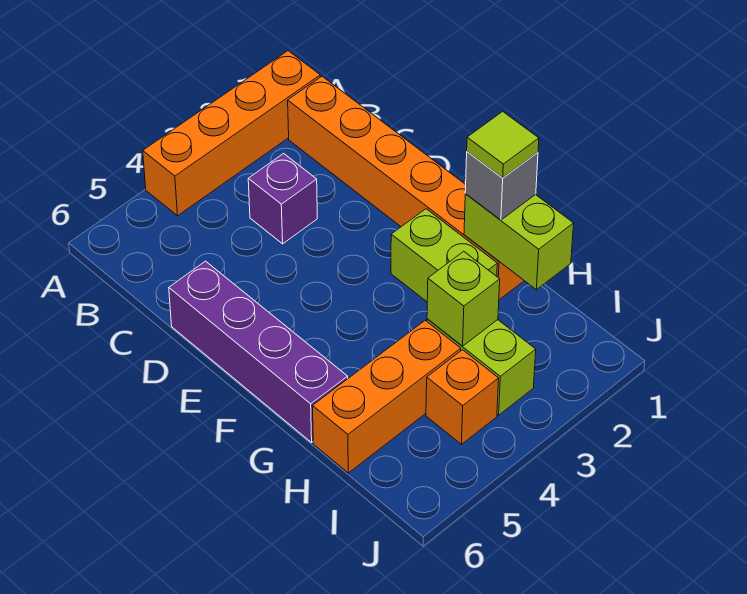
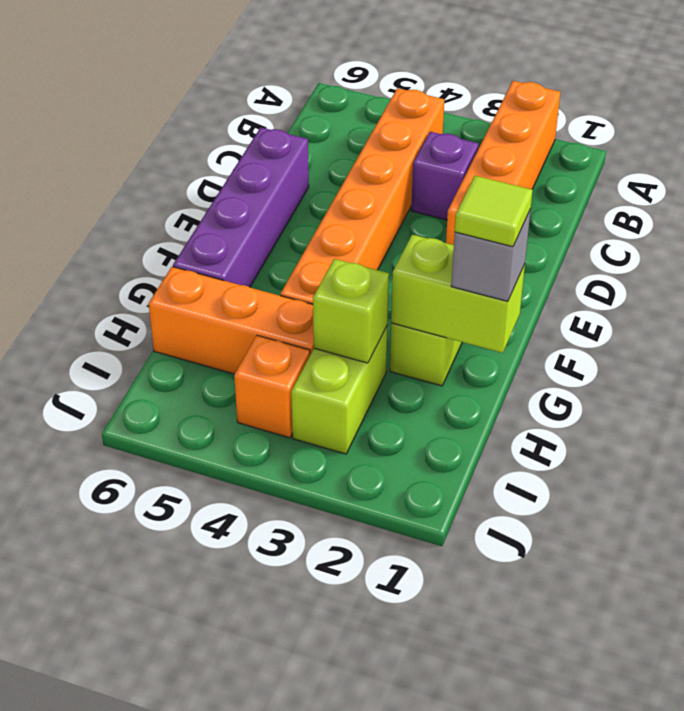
orange 1x4 brick [143,51,320,216] -> orange 1x4 brick turned to [446,81,560,245]
orange 1x6 brick [288,76,524,300] -> orange 1x6 brick moved to [280,88,444,304]
lime 1x2 brick [464,194,574,290] -> lime 1x2 brick turned to [391,235,525,353]

